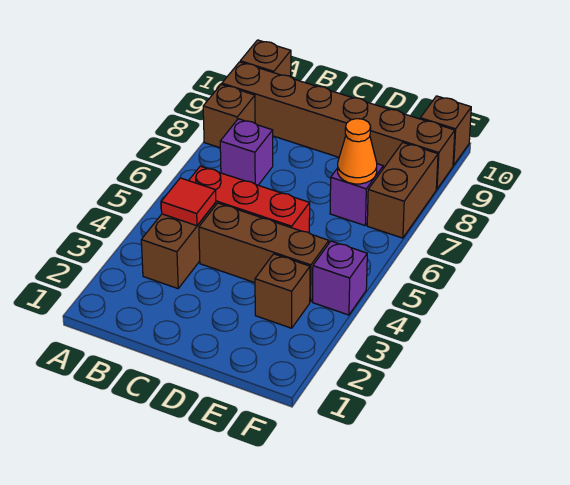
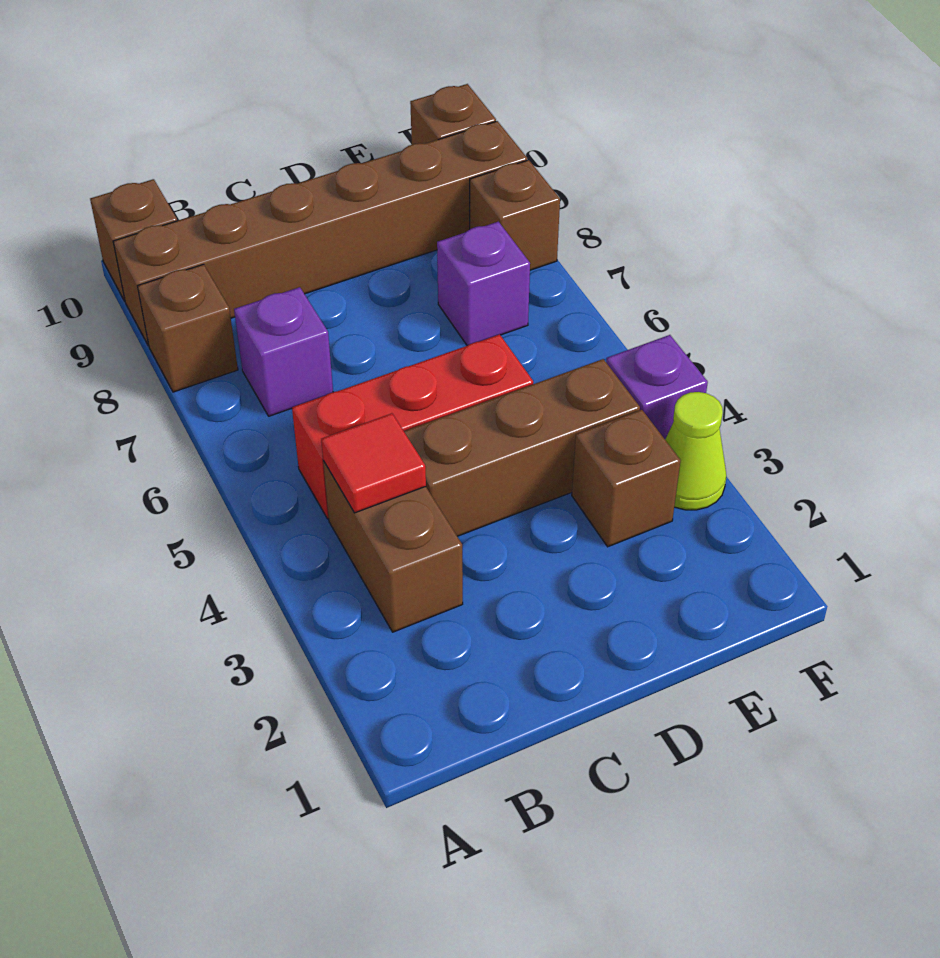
orange 1x1 cone [338,119,377,184] -> none
none -> lime 1x1 cone [665,392,726,510]
brown 1x2 brick [367,143,438,238] -> brown 1x1 brick [470,160,560,270]

